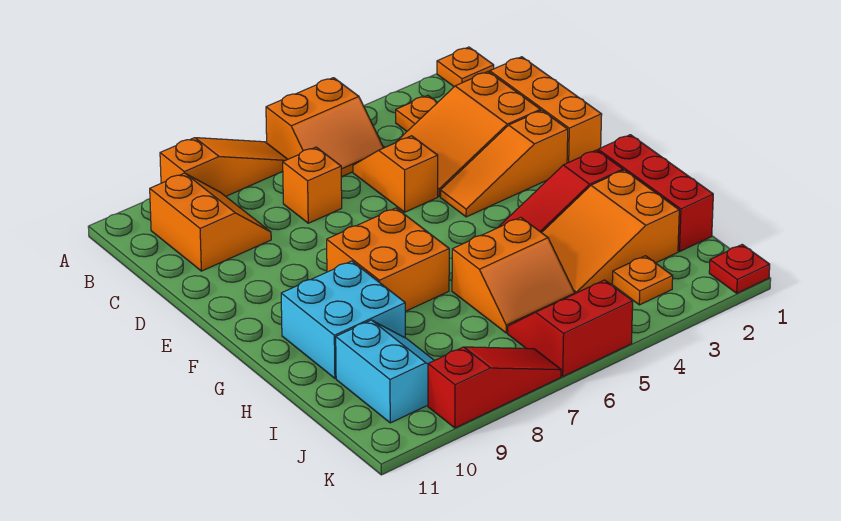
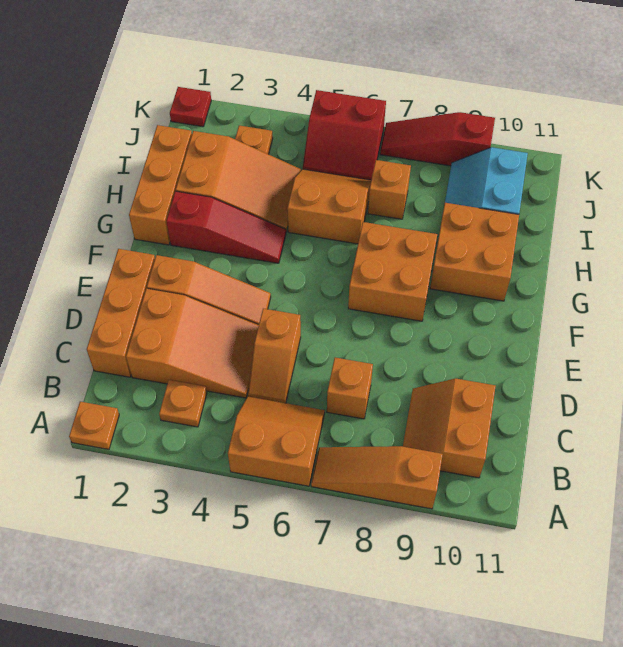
red 1x3 brick [598,135,713,251] -> orange 1x3 brick [129,125,192,245]
cyan 2x2 brick [281,261,405,378] -> orange 2x2 brick [430,203,519,301]
none -> orange 1x1 brick [368,160,411,219]

